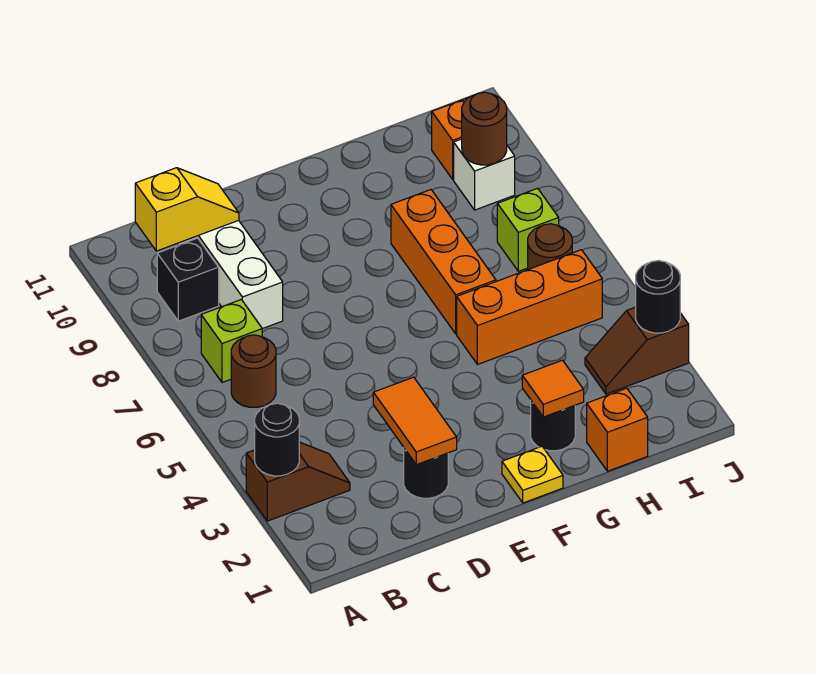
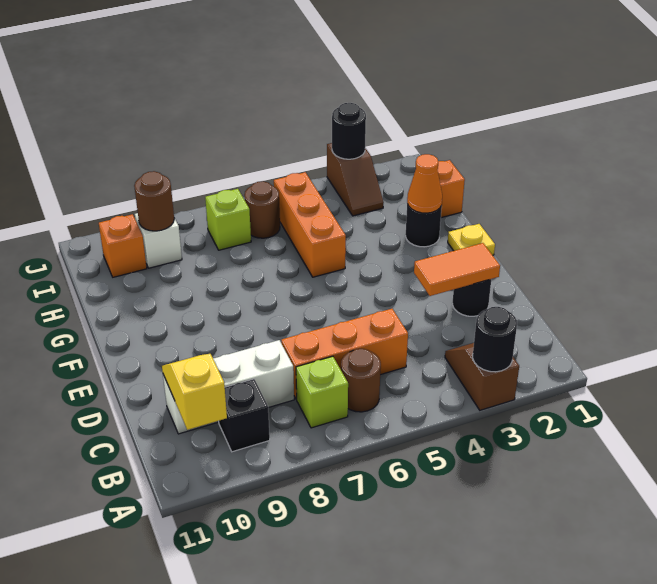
orange 1x1 tile [522,360,584,417] -> orange 1x1 cone [407,154,442,213]
orange 1x3 brick [391,190,496,334] -> orange 1x3 brick moved to [281,309,408,399]

